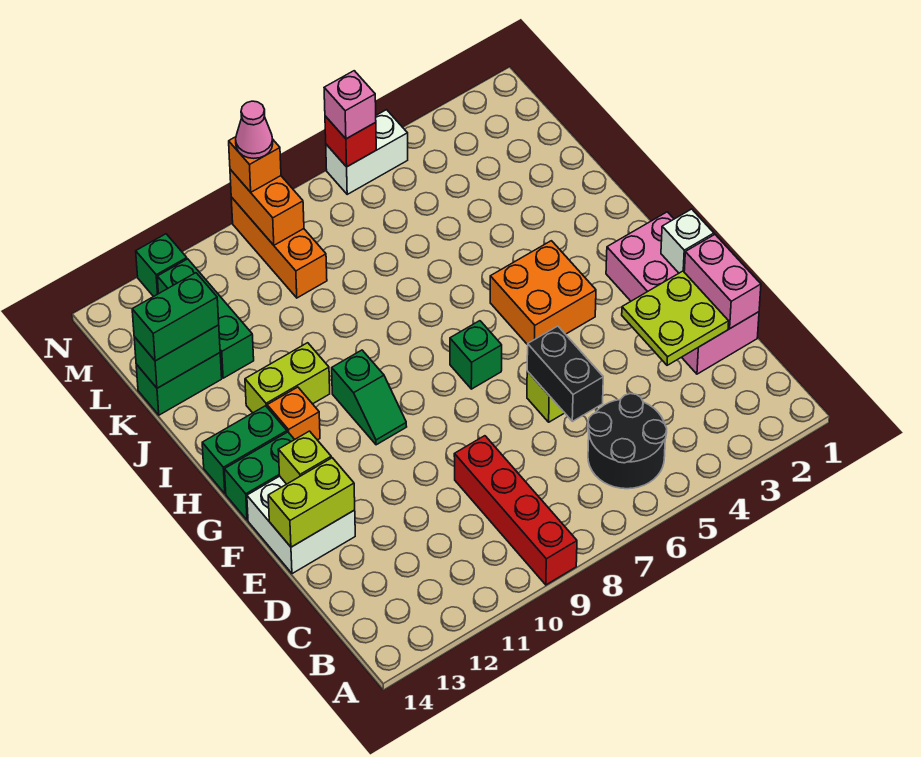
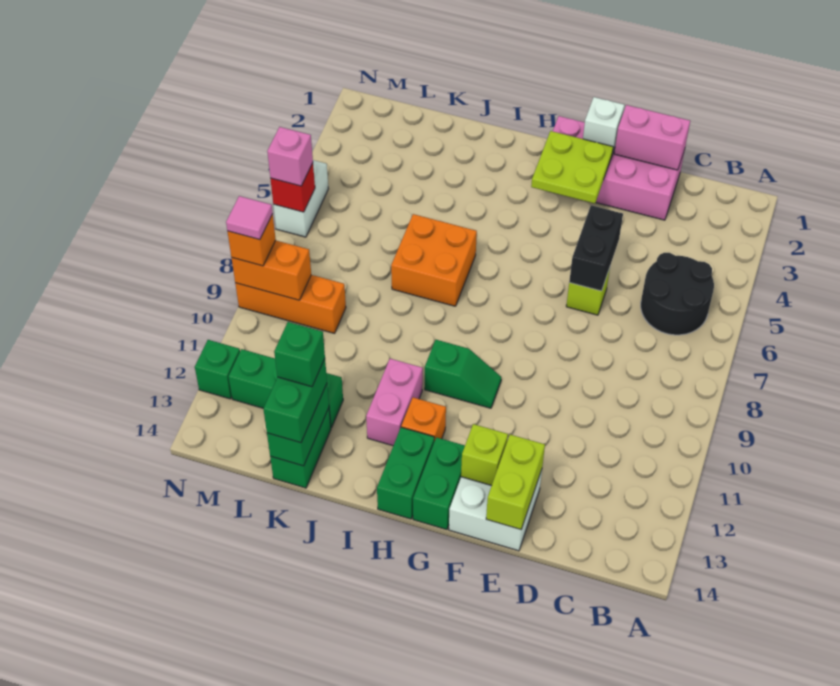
red 1x4 brick [454,436,577,585] -> none
lime 2x2 plate [622,271,729,365] -> lime 2x2 plate moved to [531,131,613,203]
black 1x2 brick [527,326,603,421] -> black 1x2 brick turned to [569,205,623,291]
orange 2x2 brick [490,241,596,345] -> orange 2x2 brick moved to [391,214,477,306]
green 1x1 brick [450,321,502,389] -> green 1x1 brick moved to [274,322,325,387]
lime 1x2 brick [245,343,330,413] -> pink 1x2 brick [366,359,423,446]
pink 1x1 cone [236,101,273,158] -> pink 1x1 tile [226,196,273,240]

